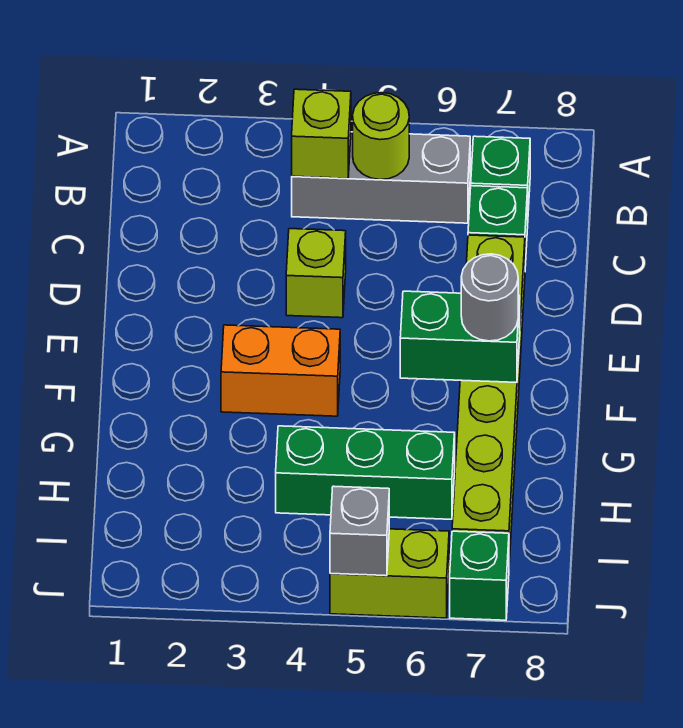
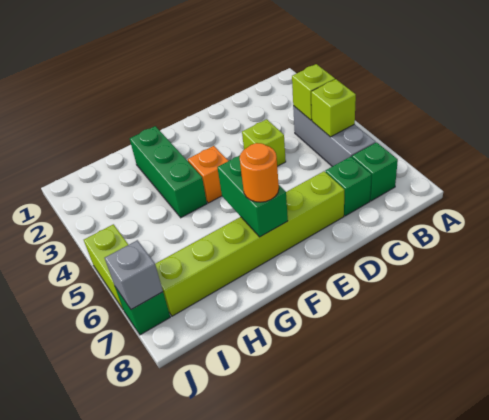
lime 1x1 round brick [353,93,409,180] -> lime 1x1 brick [311,79,356,137]
orange 1x2 brick [221,325,340,416] -> orange 1x1 brick [188,146,228,203]
grey 1x1 round brick [461,254,518,341] -> orange 1x1 round brick [240,143,279,202]
green 1x3 brick [276,426,455,519] -> green 1x3 brick moved to [130,126,207,218]
grey 1x1 brick [330,486,389,576] -> grey 1x1 brick moved to [105,240,163,310]

